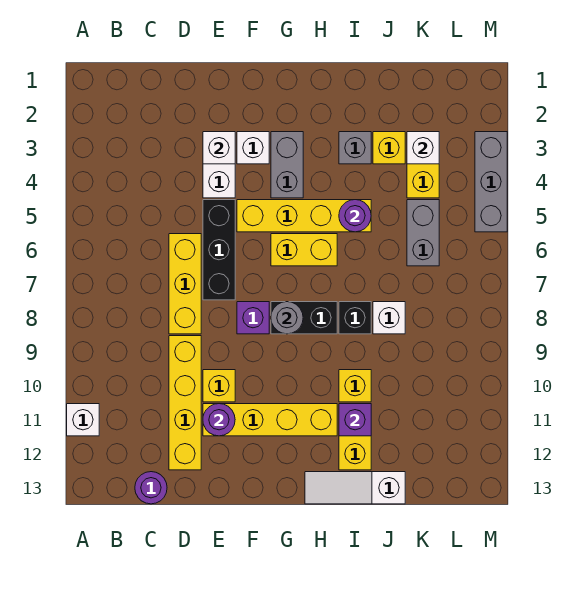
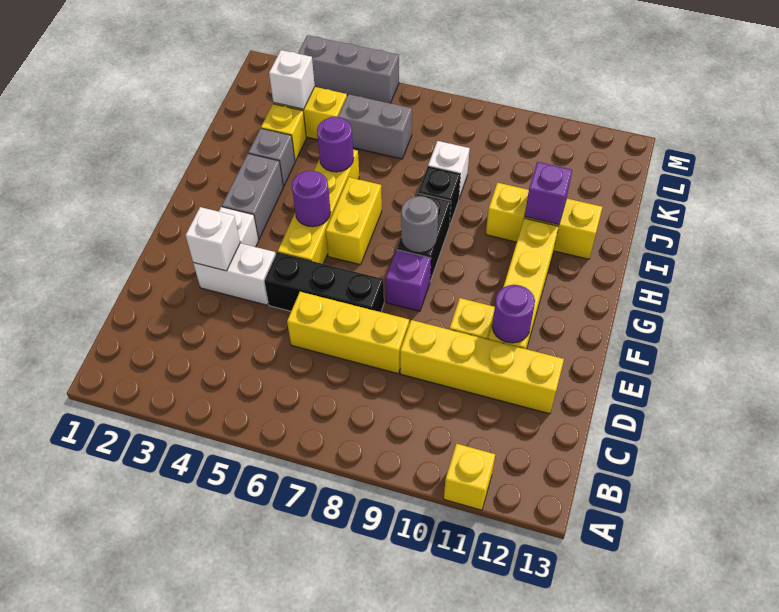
white 1x1 brick [67,404,99,436] -> yellow 1x1 brick [444,444,495,510]
purple 1x1 round brick [135,472,167,504] -> purple 1x1 round brick moved to [292,171,331,227]
grey 1x2 brick [271,132,303,198] -> grey 1x2 brick turned to [222,154,283,239]
white 1x3 slope [305,472,405,504] -> none

